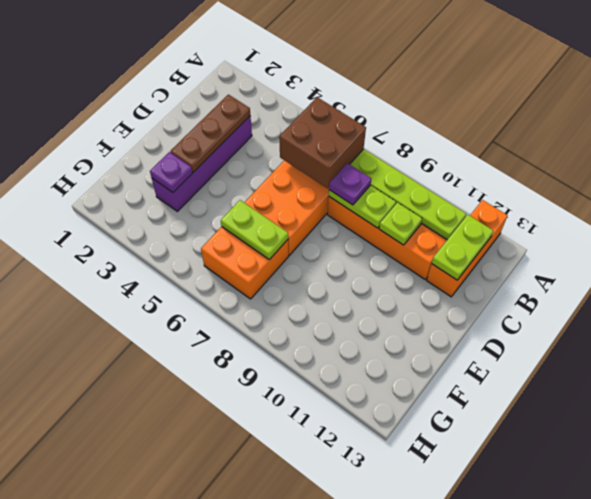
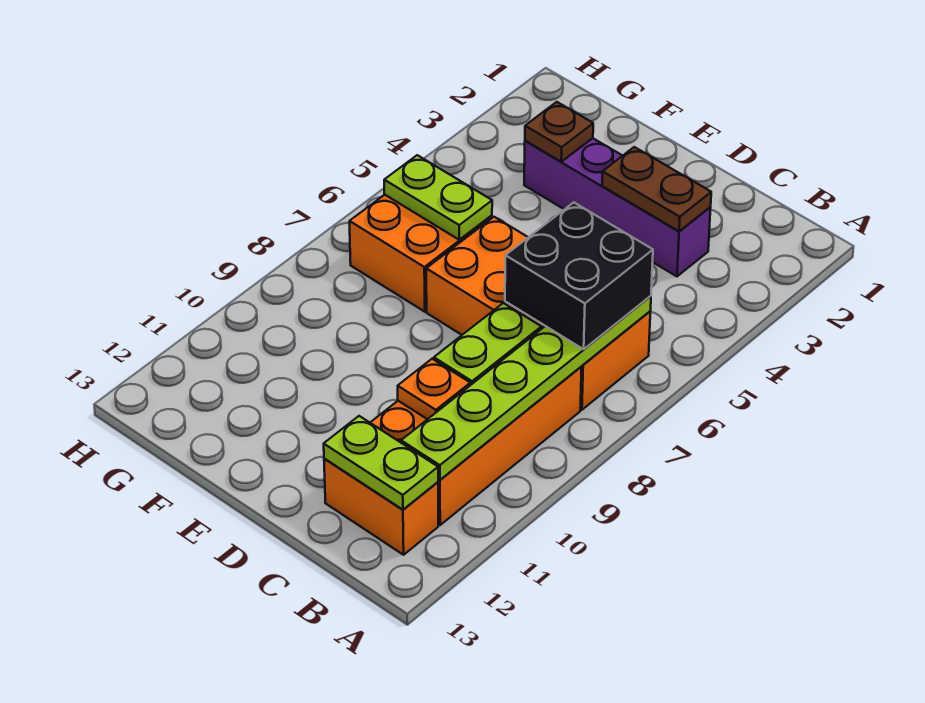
orange 1x3 brick [427,200,508,297] -> orange 1x2 brick [324,459,438,555]
brown 2x2 brick [279,97,366,188] -> black 2x2 brick [505,203,653,349]
brown 1x3 plate [171,95,250,172] -> brown 1x2 plate [602,147,711,231]
purple 1x1 plate [329,163,371,205] -> none
lime 1x1 plate [379,203,422,245] -> orange 1x1 plate [398,359,470,419]
purple 1x1 plate [150,152,192,192] -> brown 1x1 plate [525,102,593,162]
lime 1x2 plate [221,200,288,260] -> lime 1x2 plate turned to [384,155,492,240]

